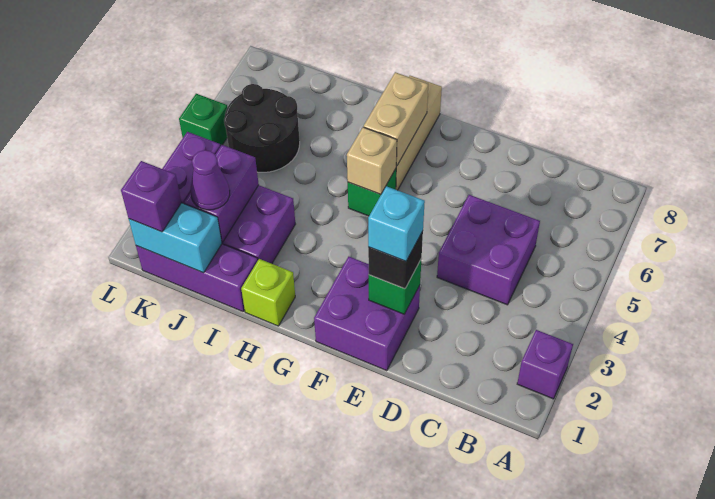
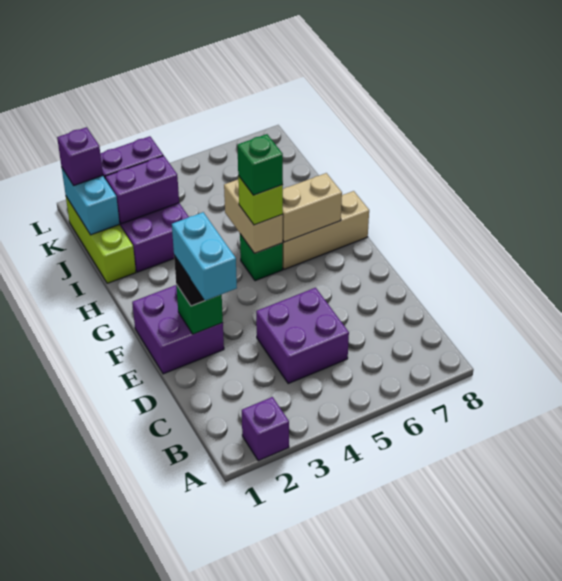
cyan 1x1 brick [368,186,425,261] -> cyan 1x2 brick [172,212,237,301]
tan 1x1 brick [347,127,397,194] -> tan 1x2 brick [224,180,283,253]
lime 1x1 brick [241,259,295,326] -> lime 1x1 brick moved to [238,176,283,225]
purple 1x3 brick [136,244,258,312] -> lime 1x3 brick [66,197,136,283]
purple 1x1 cone [190,150,230,210] -> none
black 2x2 round brick [224,84,300,172] -> none
green 1x1 brick [179,94,227,146] -> green 1x1 brick moved to [237,134,283,195]

